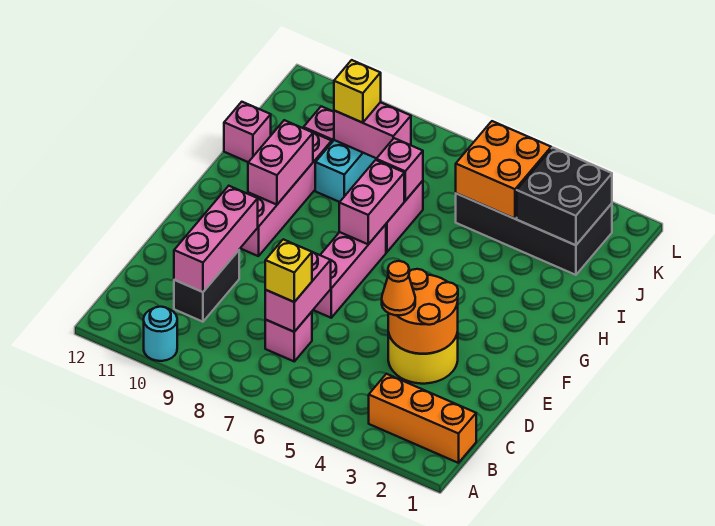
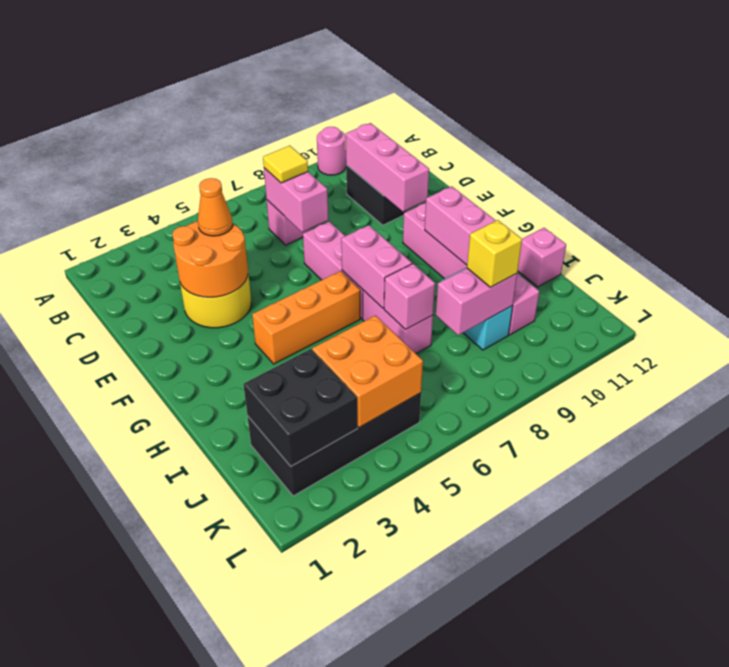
cyan 1x1 round brick [144,307,177,361] -> pink 1x1 round brick [317,127,346,175]
orange 1x3 brick [369,374,476,463] -> orange 1x3 brick moved to [252,271,360,364]
yellow 1x1 brick [265,239,312,302] -> yellow 1x1 tile [263,146,308,183]

